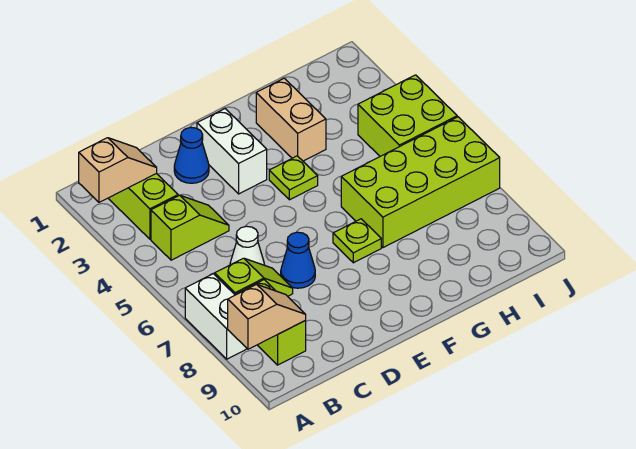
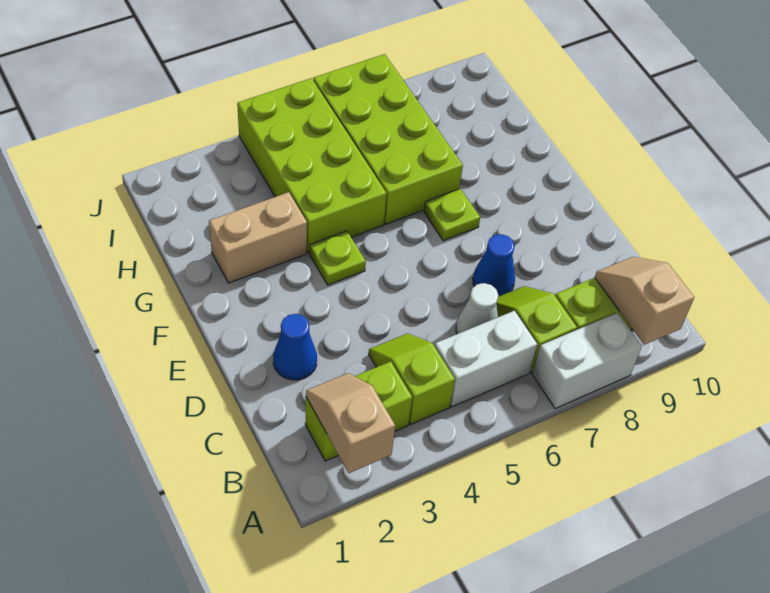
white 1x2 brick [197,109,267,194] -> white 1x2 brick moved to [435,311,537,407]
lime 2x2 brick [358,75,457,156] -> lime 2x4 brick [237,78,387,253]

